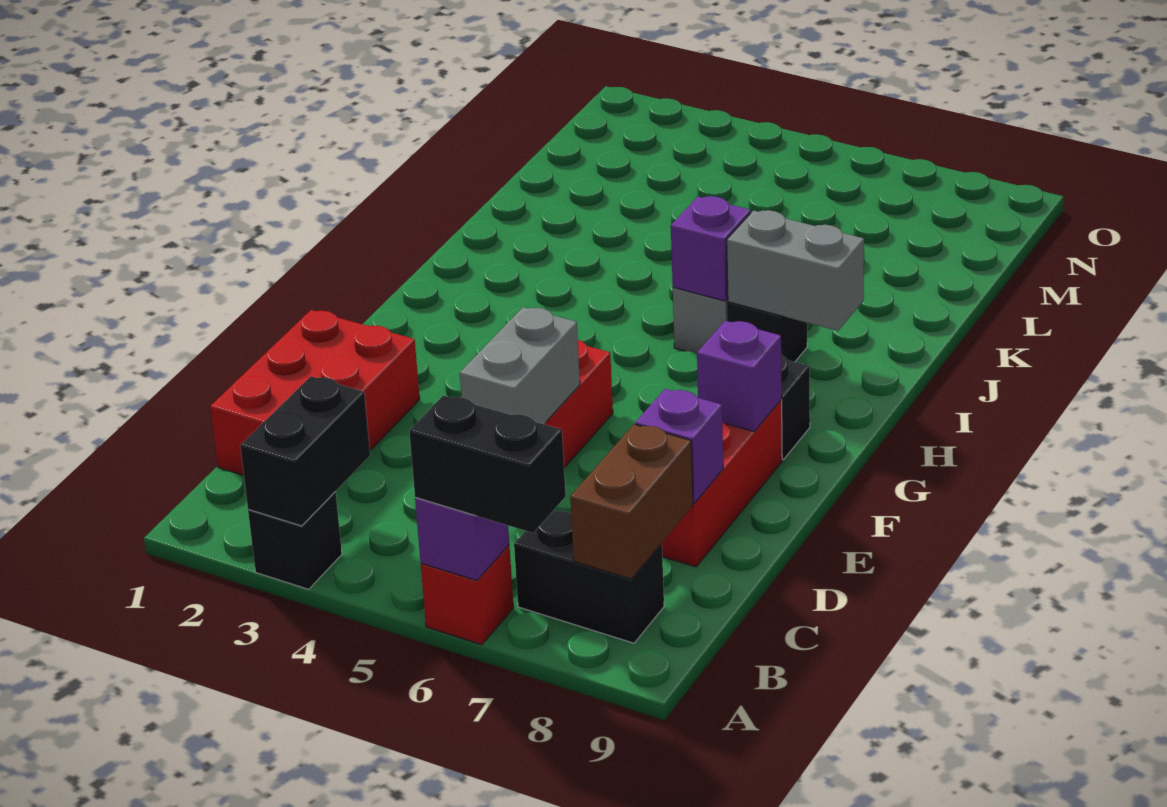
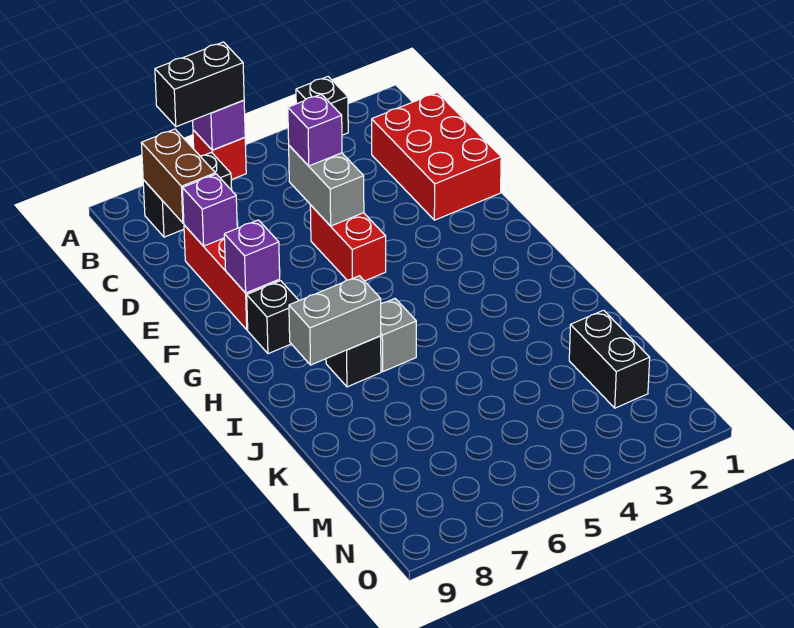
black 1x2 brick [240,376,370,526] -> black 1x2 brick moved to [569,310,650,408]
purple 1x1 brick [671,196,751,301] -> purple 1x1 brick moved to [288,94,342,166]

